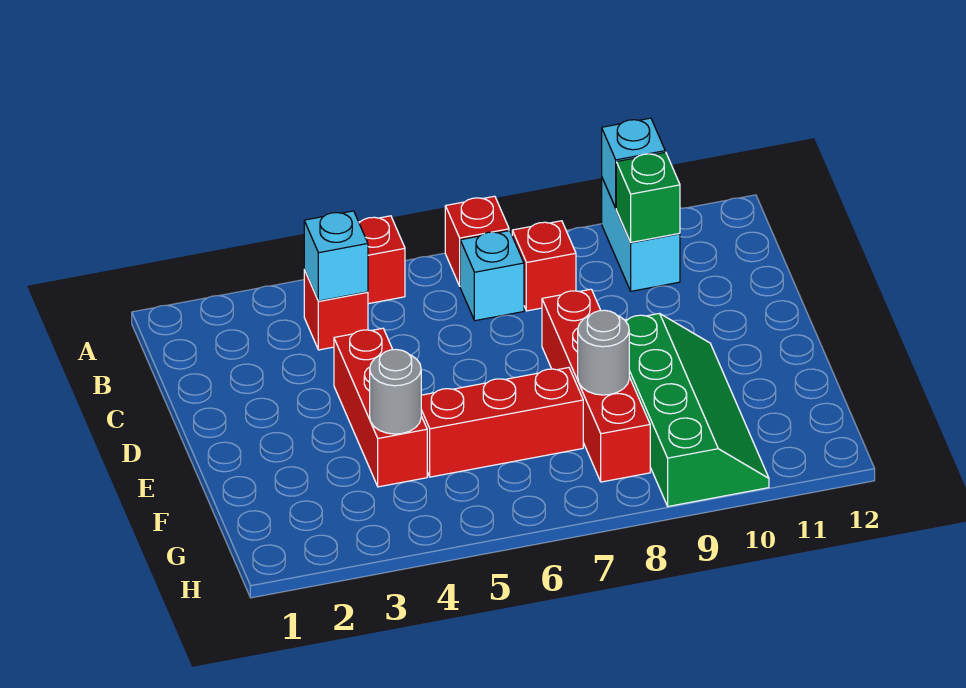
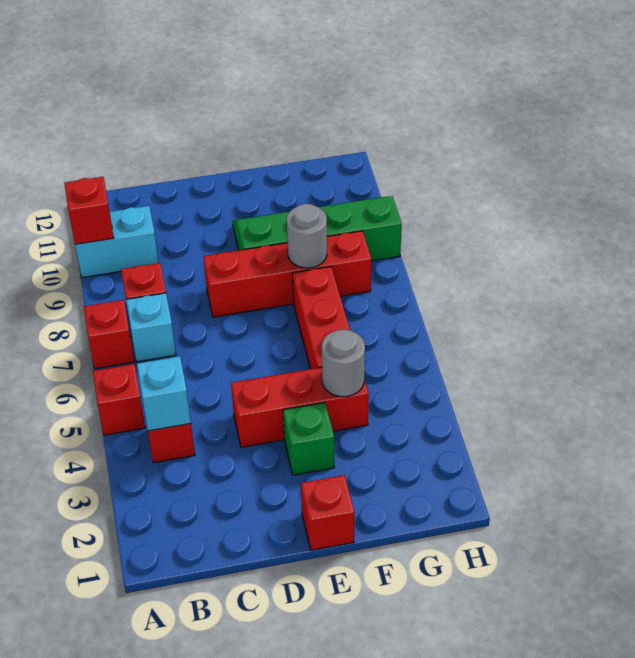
cyan 1x1 brick [602,118,665,208] -> red 1x1 brick [65,177,114,244]
green 1x1 brick [616,152,680,242] -> green 1x1 brick moved to [283,403,334,475]
none -> red 1x1 brick [301,475,354,550]

